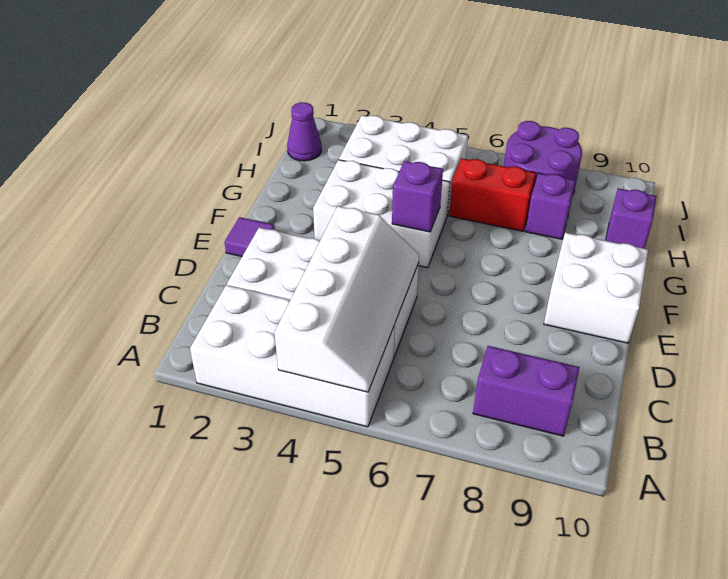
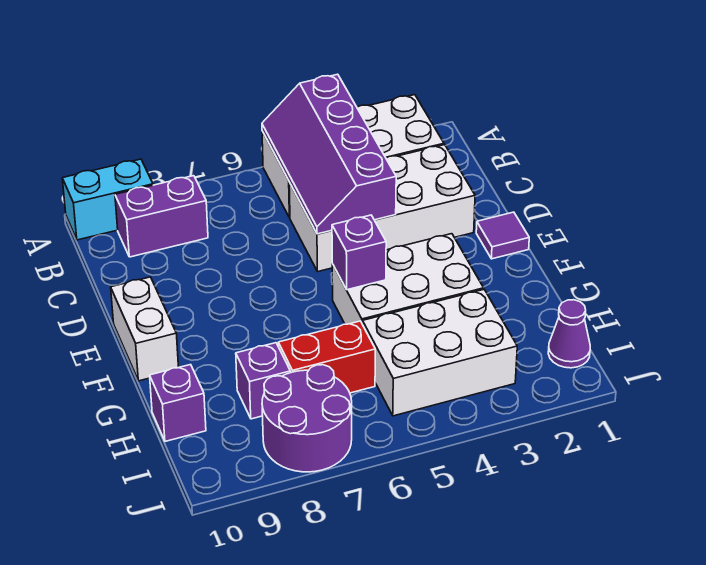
white 2x4 slope [274,206,419,392] -> purple 2x4 slope [262,74,396,234]
none -> cyan 1x2 brick [62,159,153,240]
white 2x2 brick [544,233,648,343] -> white 1x2 brick [111,277,179,381]

